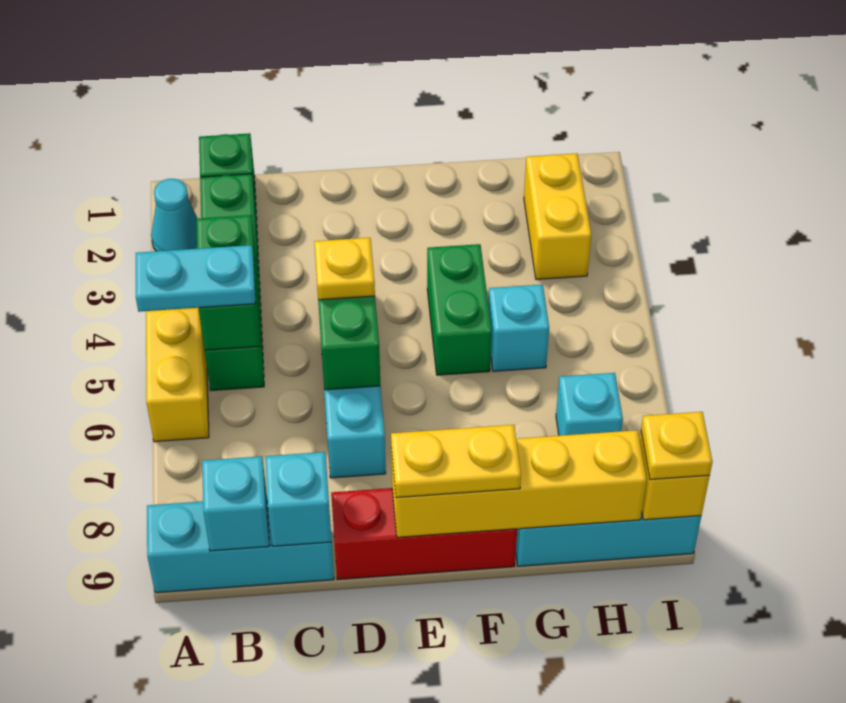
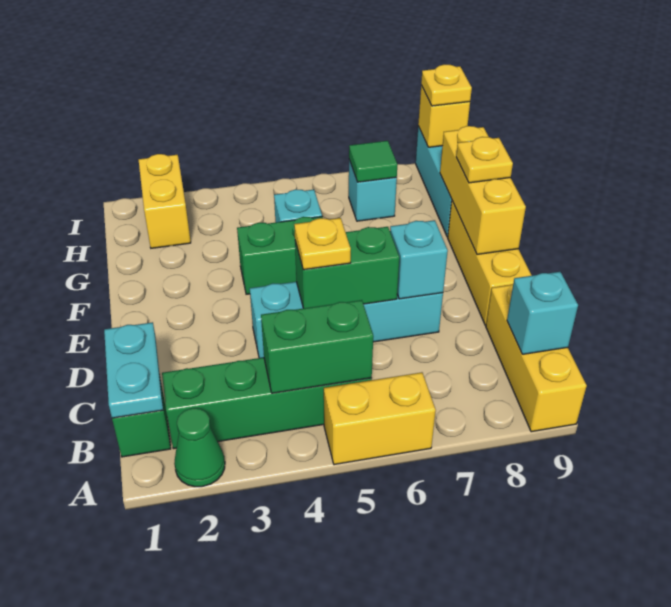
cyan 1x1 cone [151,179,198,251] -> green 1x1 cone [174,408,225,487]
cyan 1x2 plate [136,245,256,312] -> cyan 1x2 plate moved to [104,322,163,418]
cyan 1x3 brick [147,501,334,593] -> yellow 1x3 brick [486,285,587,432]
cyan 1x1 brick [265,452,332,546] -> cyan 1x1 brick moved to [390,220,448,299]
red 1x3 brick [331,488,517,580] -> yellow 1x3 brick [448,201,532,325]
yellow 1x4 brick [391,430,647,537] -> yellow 1x3 brick [440,126,526,254]
yellow 1x2 plate [391,425,521,498] -> yellow 1x1 plate [456,137,513,183]
yellow 1x2 brick [524,153,591,279] -> yellow 1x2 brick turned to [139,154,191,248]
none -> green 1x1 tile [349,141,397,182]

